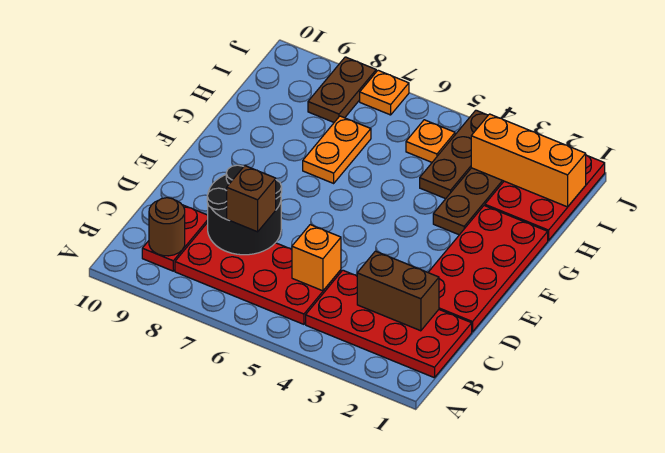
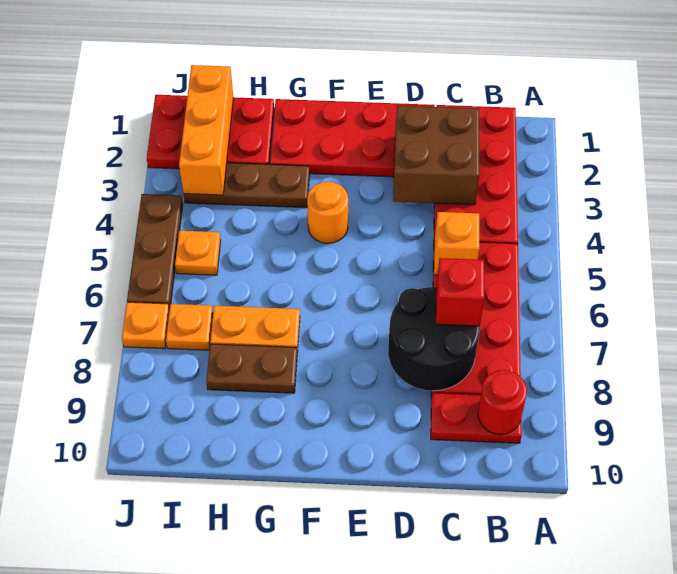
brown 1x1 round brick [149,198,185,256] -> red 1x1 round brick [478,370,527,435]
brown 1x2 brick [357,251,439,331] -> brown 2x2 brick [393,105,479,205]
brown 1x1 brick [227,166,276,232] -> red 1x1 brick [436,258,484,326]
none -> orange 1x1 round brick [307,182,348,243]
brown 1x3 plate [420,110,488,199] -> brown 1x3 plate turned to [127,194,183,310]
none -> orange 1x1 plate [166,304,213,350]
brown 1x2 plate [308,57,376,122] -> brown 1x2 plate moved to [206,344,297,393]

